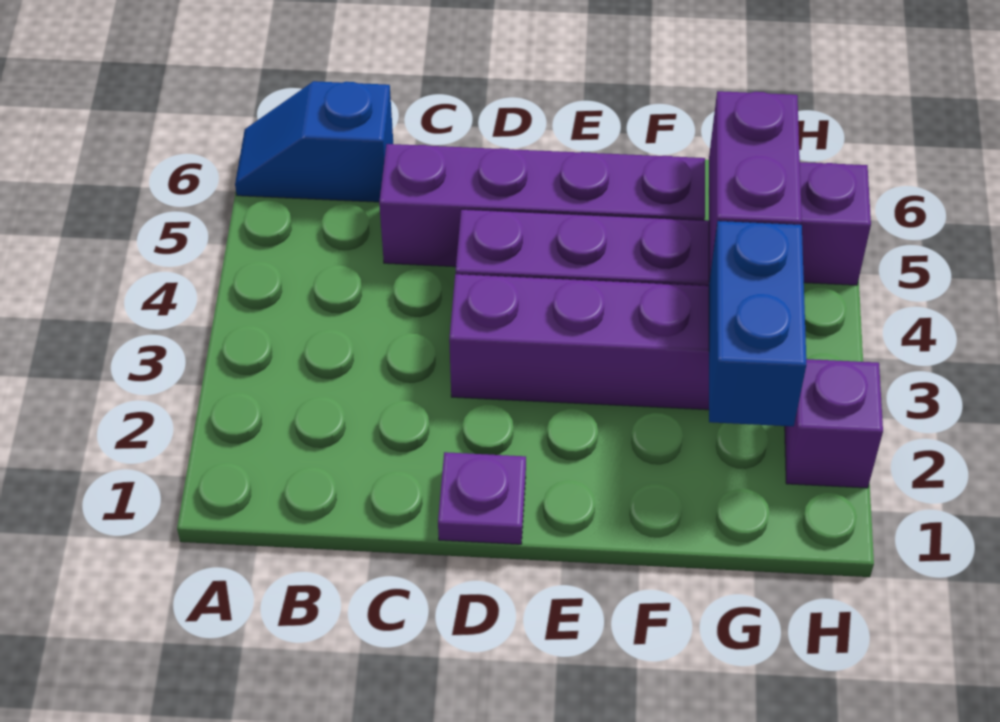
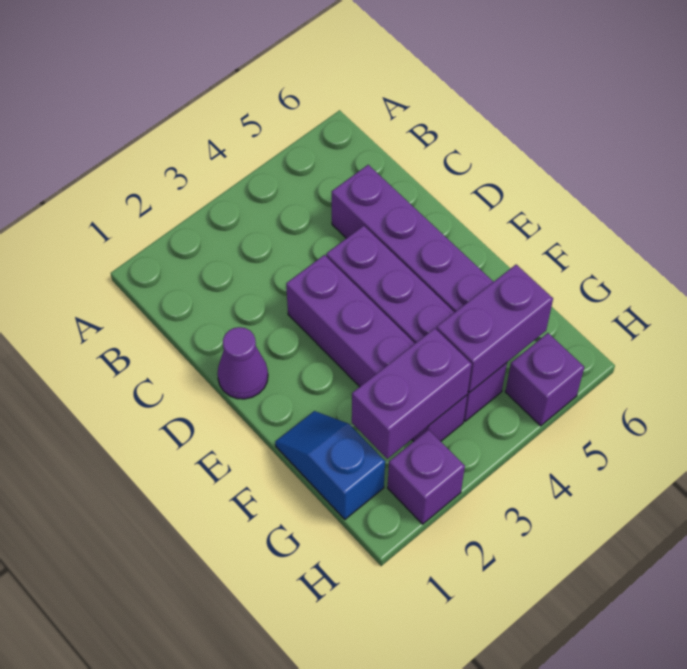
blue 1x2 slope [235,81,393,202] -> blue 1x2 slope moved to [275,411,385,519]
purple 1x1 plate [438,452,526,544] -> purple 1x1 cone [217,327,268,399]
blue 1x2 brick [709,221,806,426] -> purple 1x2 brick [352,328,472,459]

